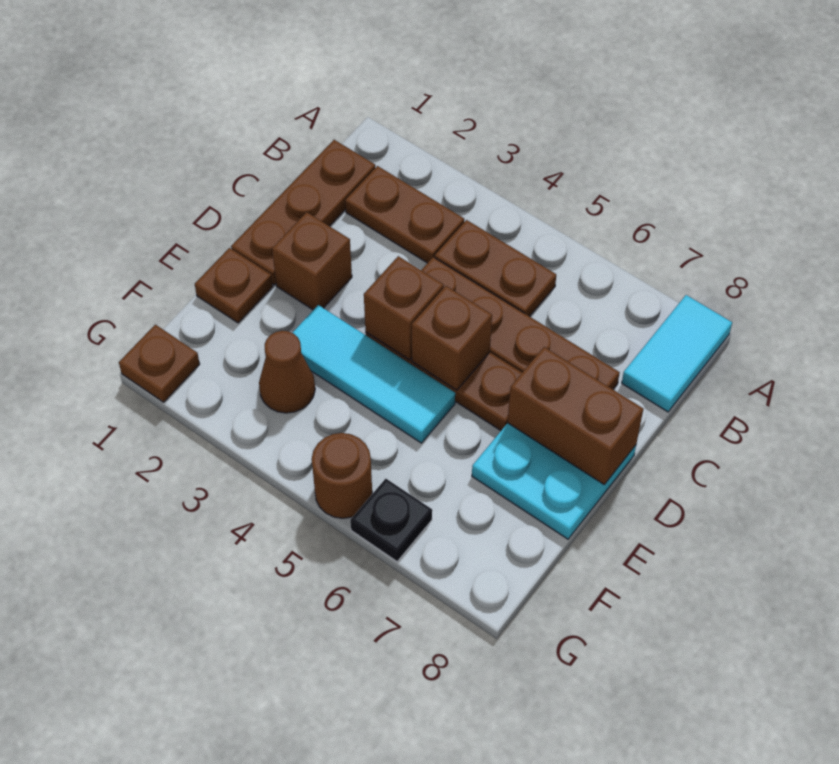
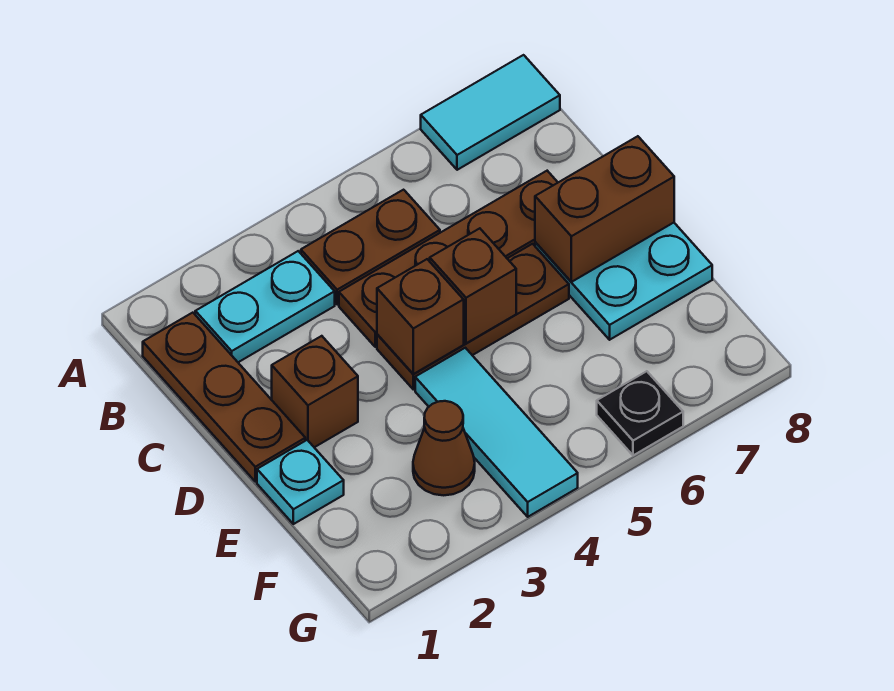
cyan 1x2 tile [622,295,732,412] -> cyan 1x2 tile turned to [421,55,560,170]
brown 1x2 plate [345,166,464,263] -> cyan 1x2 plate [195,251,335,362]
brown 1x1 plate [195,248,273,323] -> cyan 1x1 plate [257,440,344,524]
cyan 1x3 tile [293,305,455,443] -> cyan 1x3 tile turned to [415,348,578,517]
brown 1x1 plate [119,325,200,402] -> none
brown 1x1 round brick [312,433,372,518] -> none

